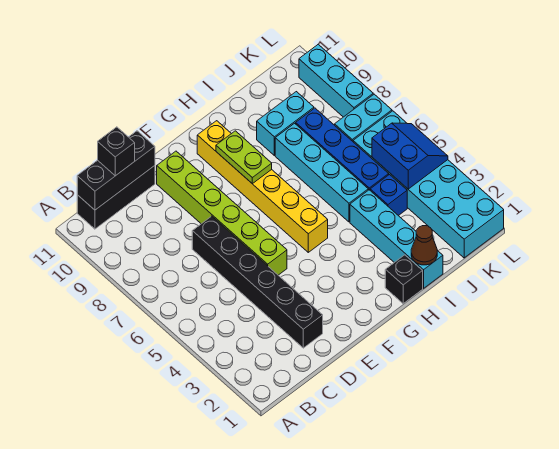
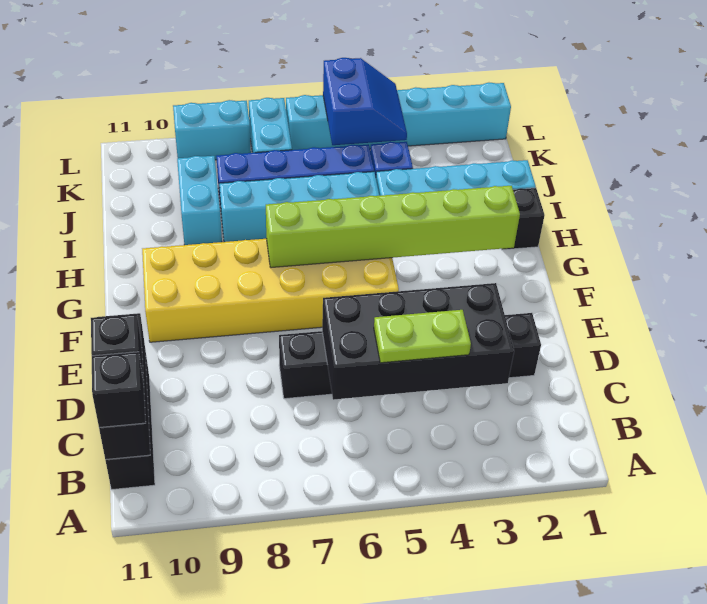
none -> black 1x1 brick [92,352,146,428]
none -> black 2x4 brick [322,283,514,400]
lime 1x6 brick [157,151,287,275] -> lime 1x6 brick moved to [266,186,520,268]
yellow 1x6 brick [197,121,328,252] -> yellow 2x6 brick [142,239,399,342]
lime 1x2 plate [216,131,272,184] -> lime 1x2 plate moved to [374,310,471,363]
brown 1x1 cone [411,226,437,265] -> none
cyan 2x6 brick [353,111,504,258] -> cyan 1x6 brick [286,83,511,150]
blue 2x2 slope [372,123,448,189] -> blue 2x2 slope turned to [323,58,407,145]
cyan 1x3 brick [299,44,373,117] -> cyan 1x2 brick [173,100,251,160]

